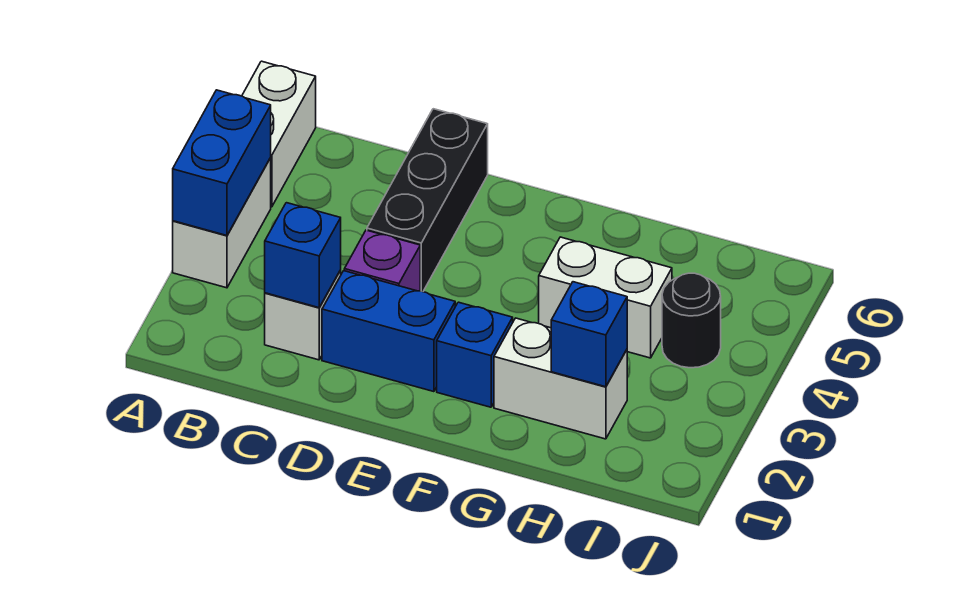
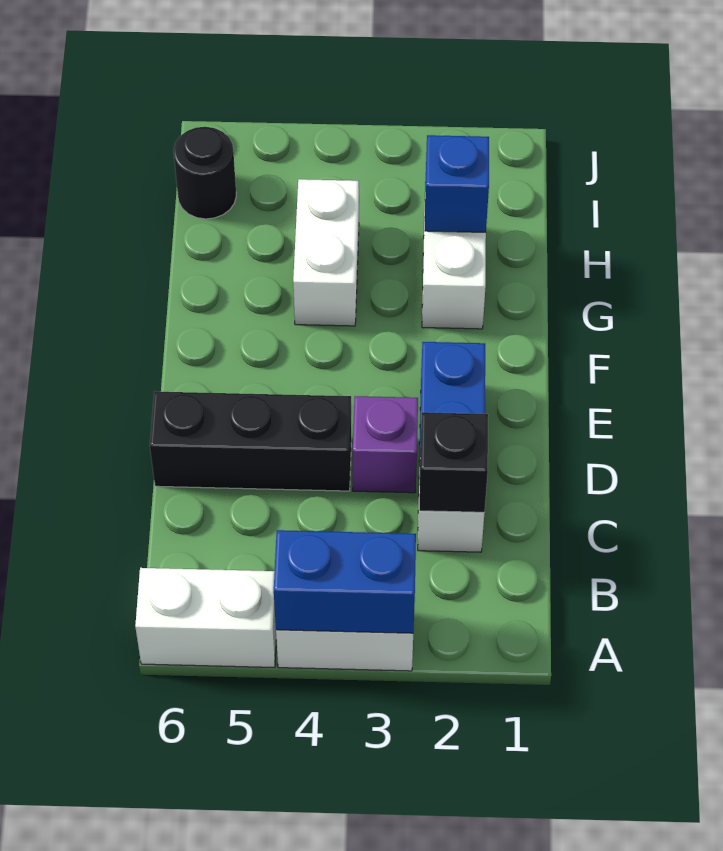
blue 1x1 brick [265,203,341,308] -> black 1x1 brick [419,412,488,512]
blue 1x1 brick [437,302,513,407] -> none
black 1x1 round brick [662,273,721,368] -> black 1x1 round brick moved to [173,127,236,219]

